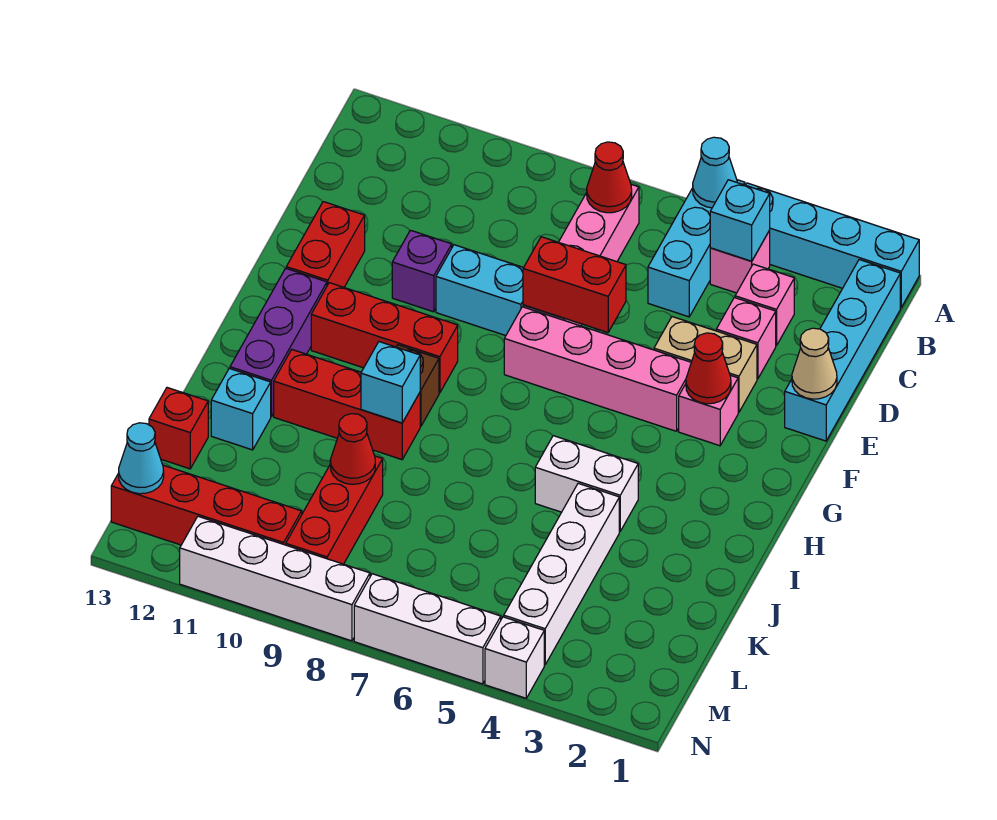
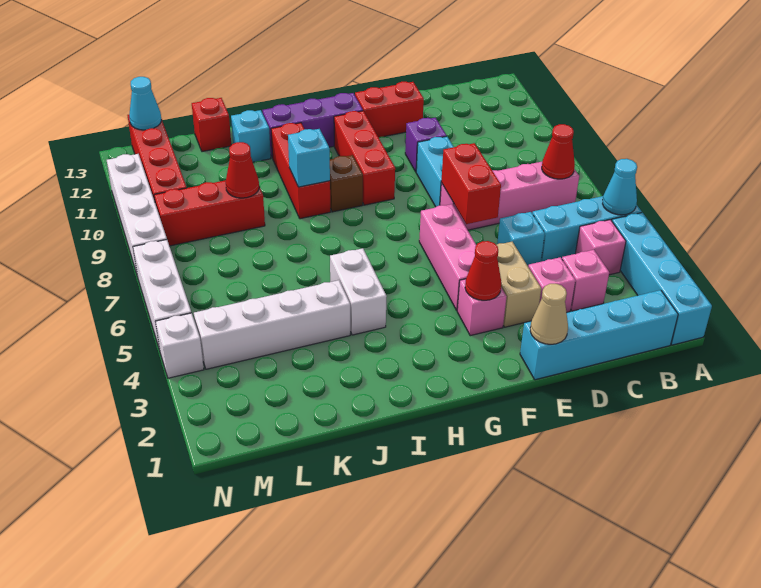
cyan 1x1 brick [710,180,770,261] -> cyan 1x1 brick moved to [497,212,545,266]
pink 1x4 brick [504,307,691,431] -> pink 1x3 brick [419,204,476,310]

